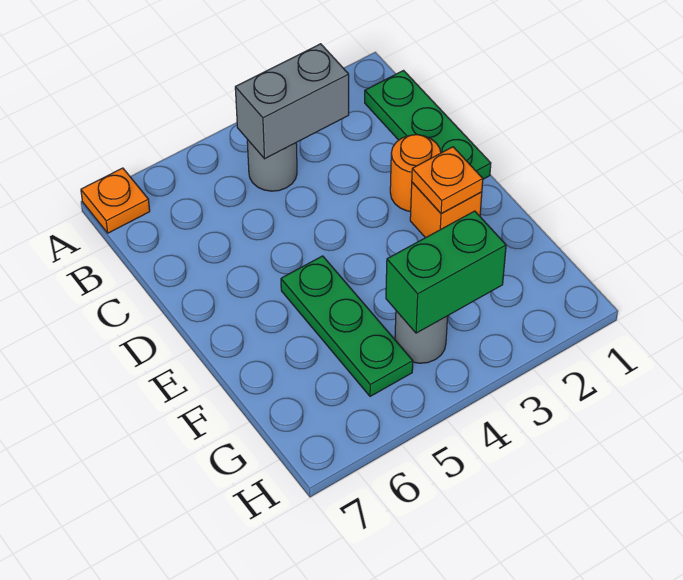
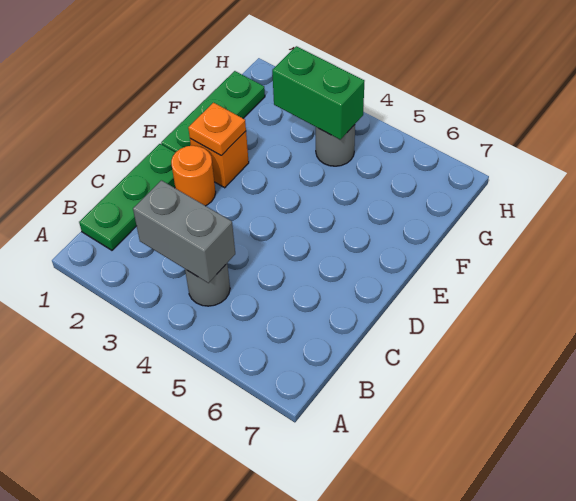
orange 1x1 plate [81,168,150,233] -> none
green 1x3 plate [281,256,413,396] -> green 1x3 plate moved to [161,71,265,152]

